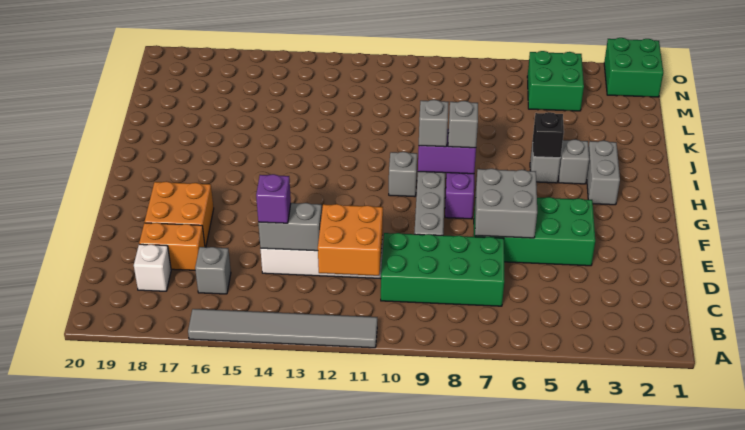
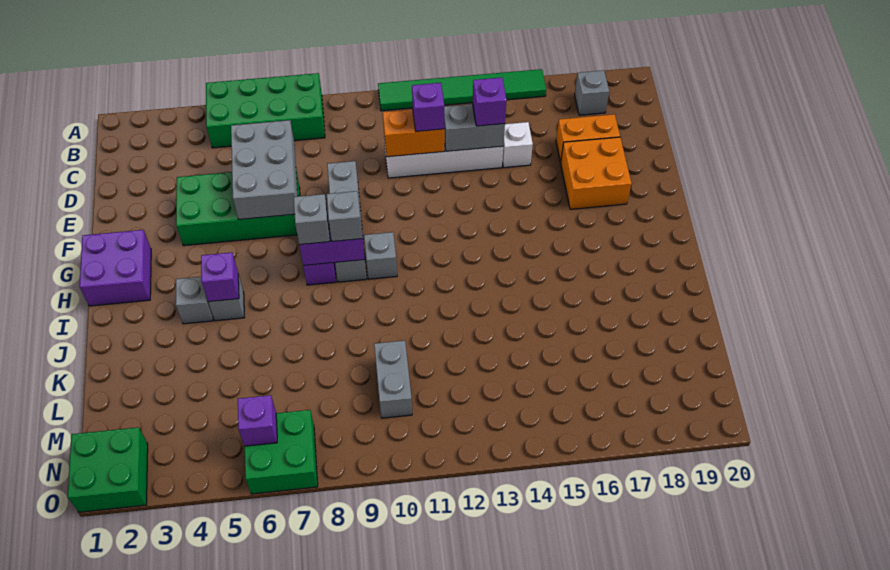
grey 1x6 tile [188,309,377,348] -> green 1x6 tile [378,69,546,111]
green 2x4 brick [381,233,504,306] -> green 2x4 brick moved to [206,73,325,148]
orange 2x2 brick [318,204,383,276] -> orange 1x2 brick [383,109,445,157]
grey 1x1 brick [195,247,231,294] -> grey 1x1 brick moved to [575,70,609,115]
white 1x1 brick [134,244,171,291] -> white 1x1 brick moved to [502,122,533,168]
none -> purple 1x1 brick [412,83,445,131]
grey 2x2 brick [475,169,537,238] -> grey 2x3 brick [231,120,298,219]
none -> purple 2x2 brick [79,230,151,306]
grey 1x2 brick [587,141,620,205] -> grey 1x2 brick moved to [374,341,412,418]
black 1x1 brick [533,112,564,158] -> purple 1x1 brick [201,252,239,302]
green 2x2 brick [527,51,584,111] -> green 2x2 brick moved to [245,410,318,494]
none -> purple 1x1 brick [238,395,277,446]

